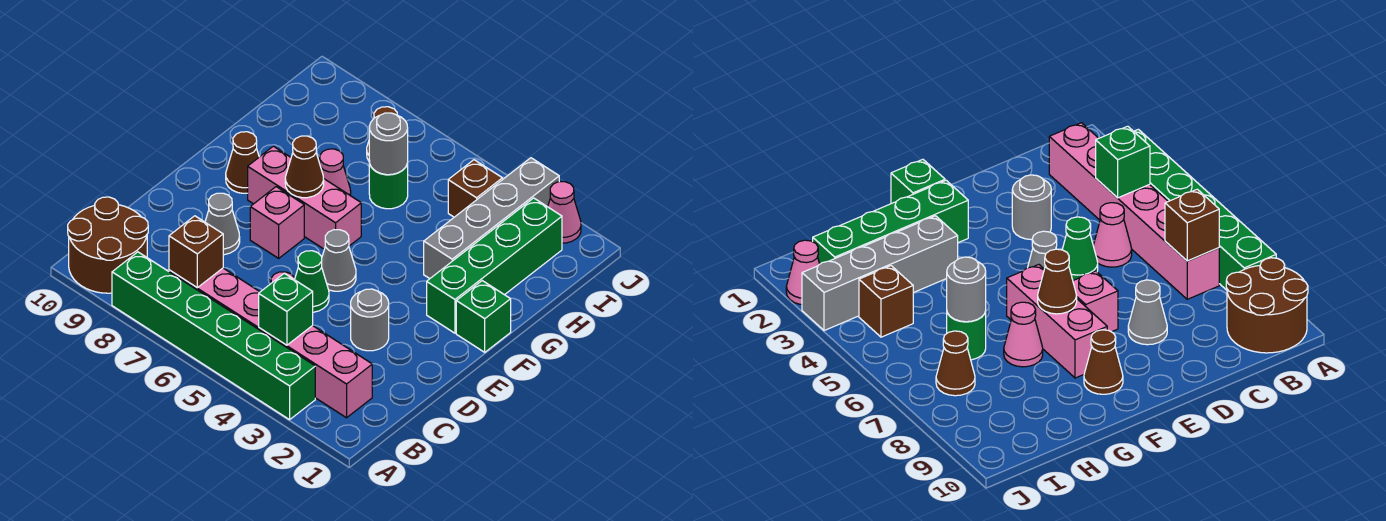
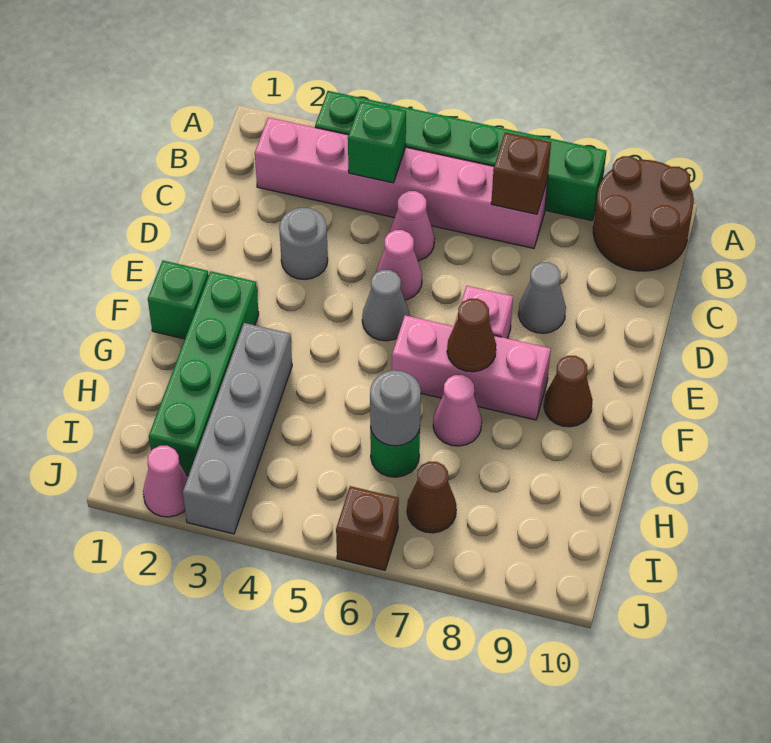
green 1x1 cone [295,251,329,312] -> pink 1x1 cone [376,230,422,300]
brown 1x1 brick [448,160,502,217] -> brown 1x1 brick moved to [336,486,399,570]

